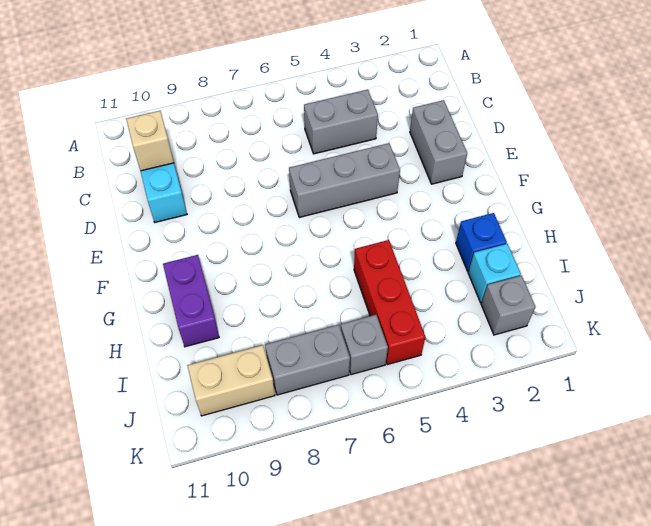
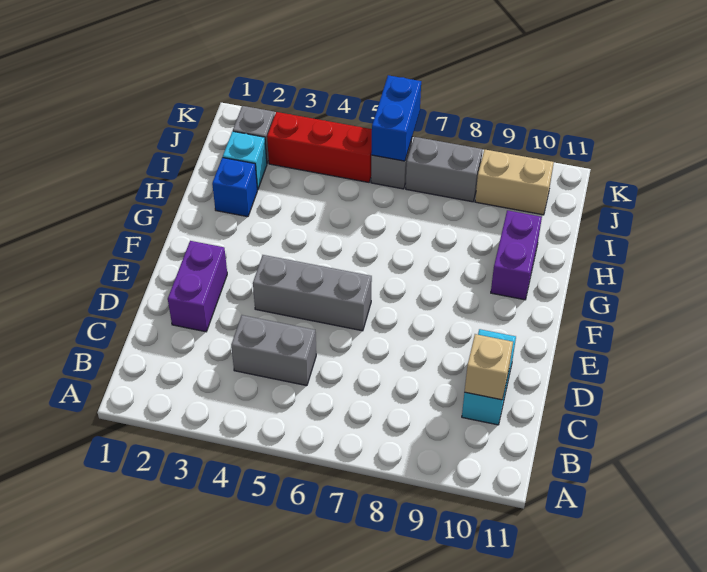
grey 1x2 brick [410,100,467,184] -> purple 1x2 brick [168,241,227,332]
red 1x3 brick [354,240,425,365] -> red 1x3 brick turned to [267,112,372,182]
none -> blue 1x2 brick [371,75,421,161]

